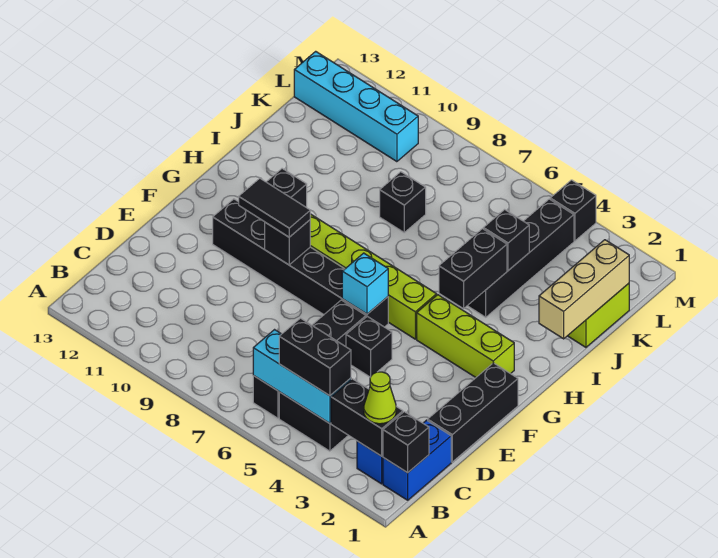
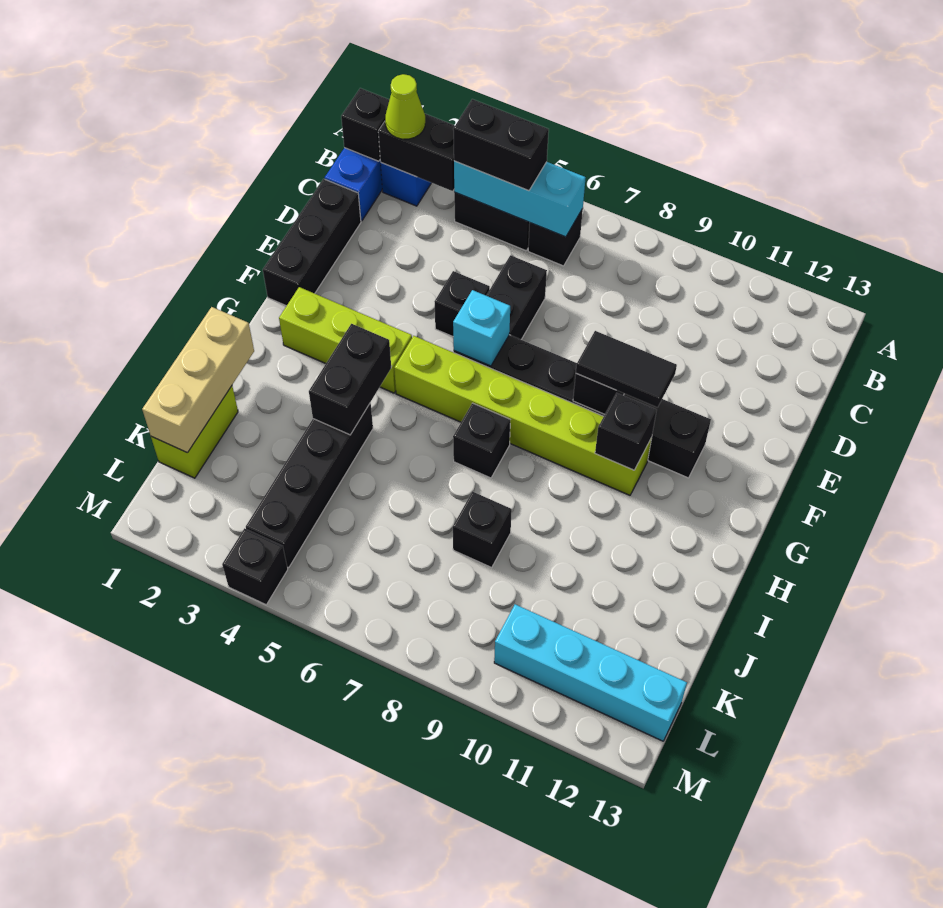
black 1x1 brick [483,210,529,270] -> black 1x1 brick moved to [453,403,510,478]

